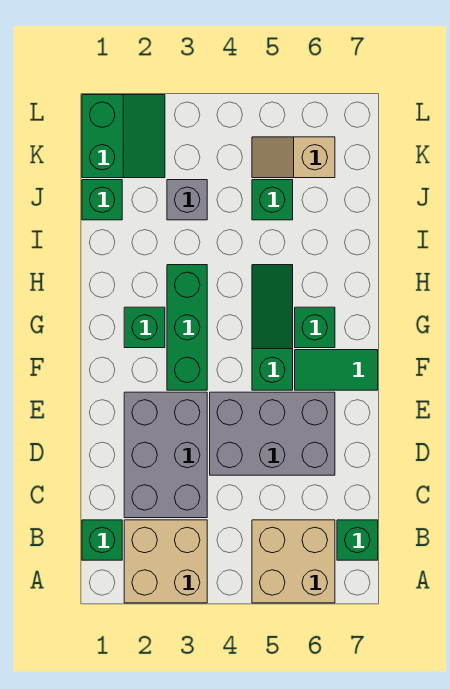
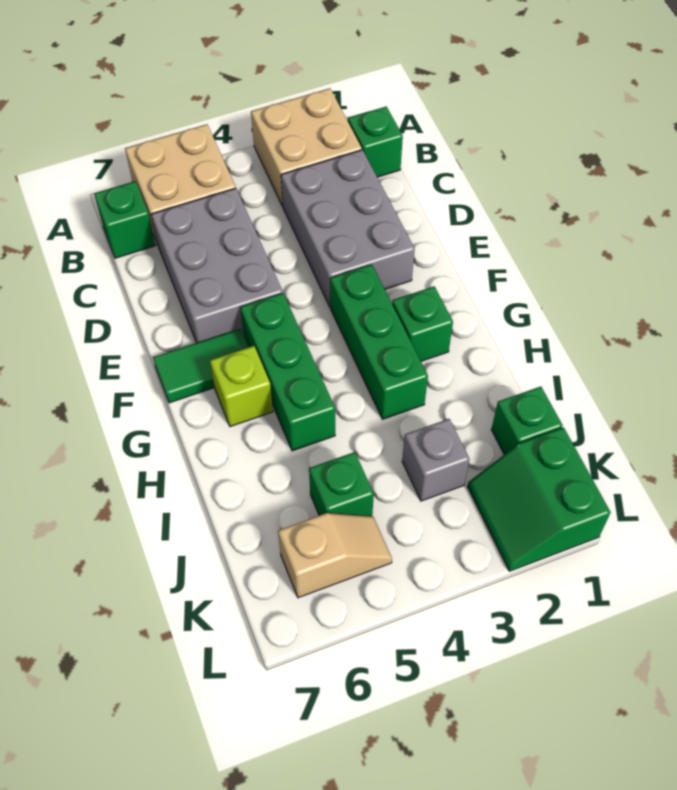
grey 2x3 brick [210,392,335,475] -> grey 2x3 brick turned to [151,188,283,343]
green 1x3 slope [252,265,293,390] -> green 1x3 brick [240,293,335,451]
green 1x1 brick [295,307,335,348] -> lime 1x1 brick [210,346,273,427]

